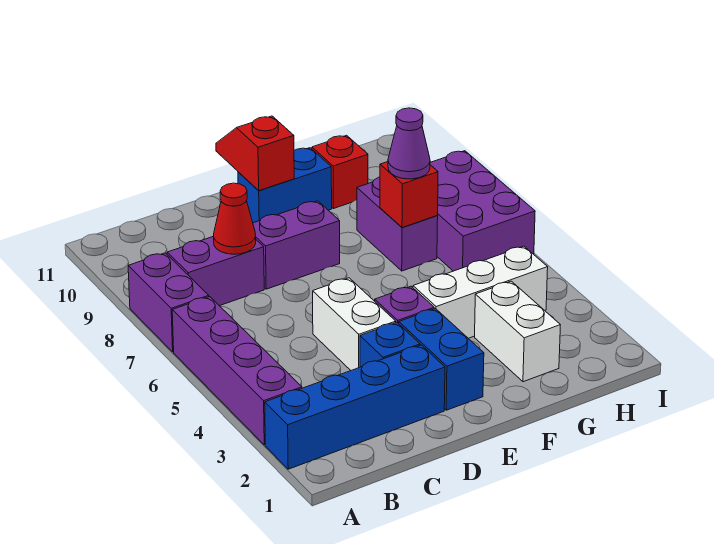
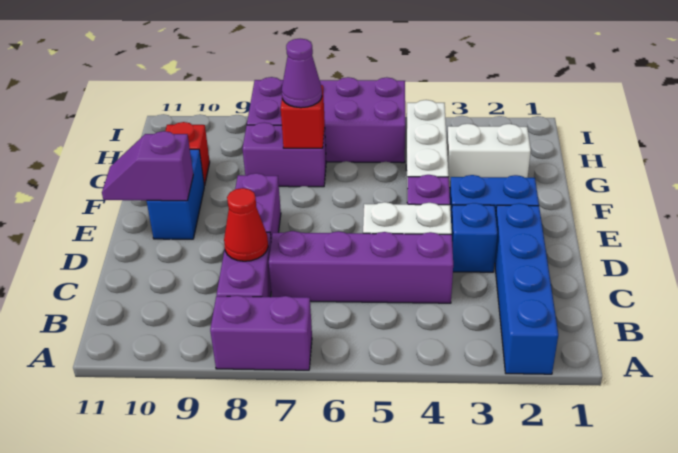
purple 1x4 brick [172,297,302,445] -> purple 1x4 brick moved to [269,231,453,303]
red 1x2 slope [216,116,294,191] -> purple 1x2 slope [102,131,193,201]
purple 2x3 brick [430,151,535,271] -> purple 2x4 brick [247,77,405,163]

